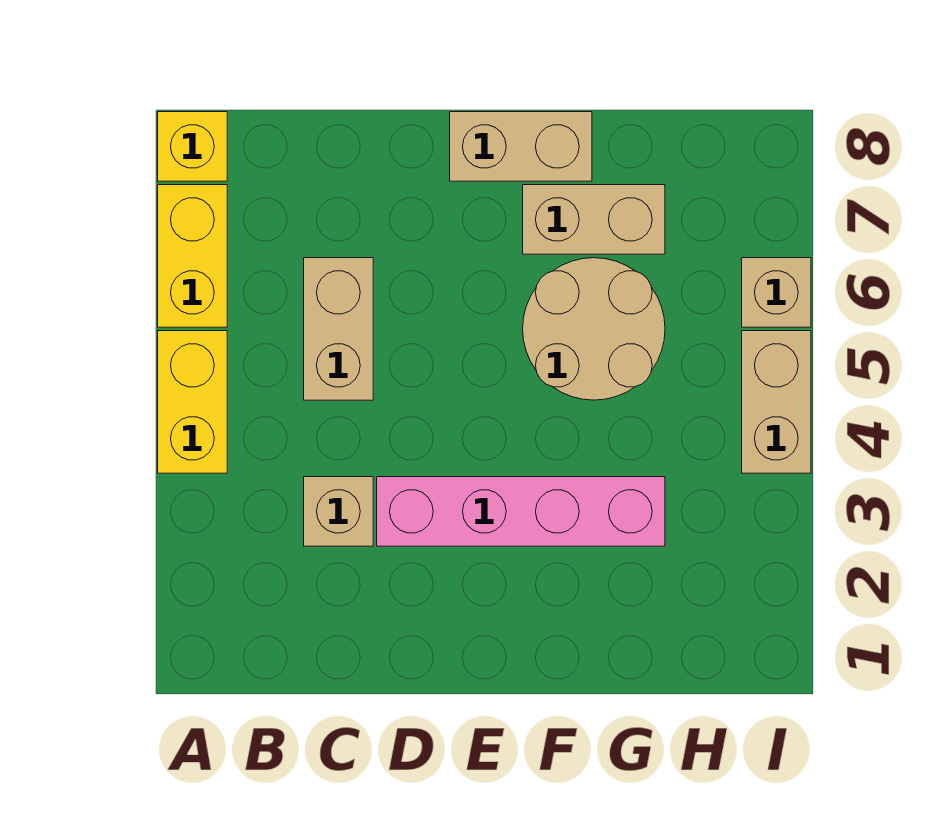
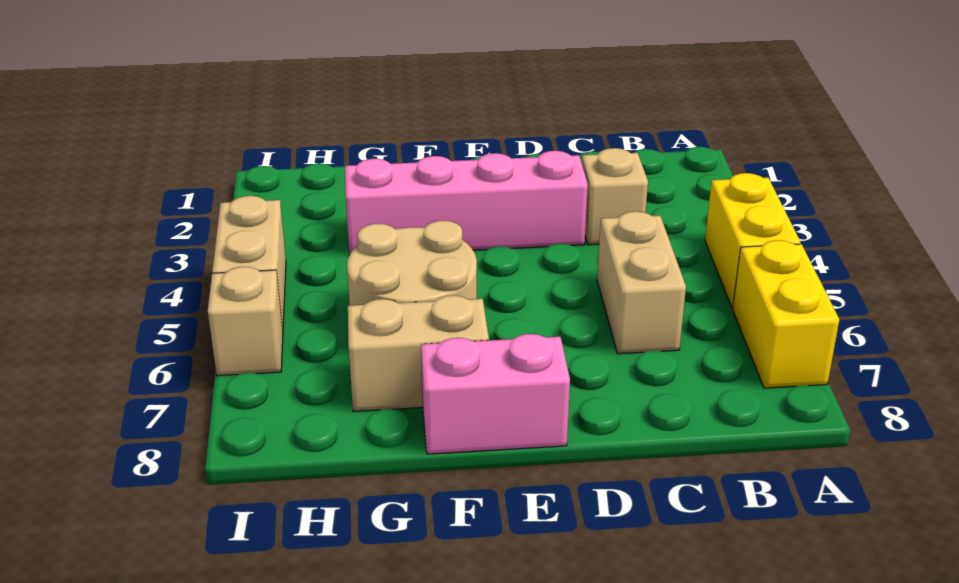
yellow 1x1 brick [158,112,227,181] -> none
tan 1x2 brick [450,112,592,181] -> pink 1x2 brick [421,334,570,454]

